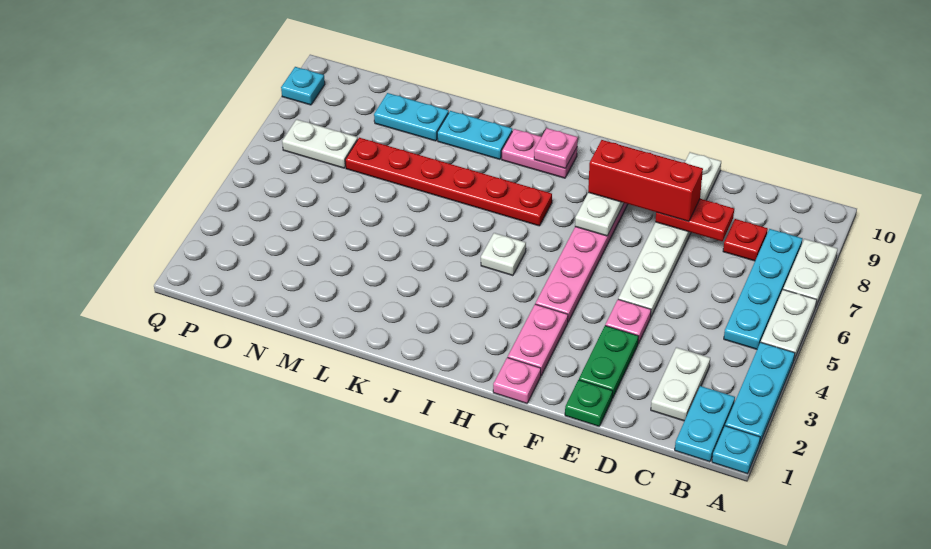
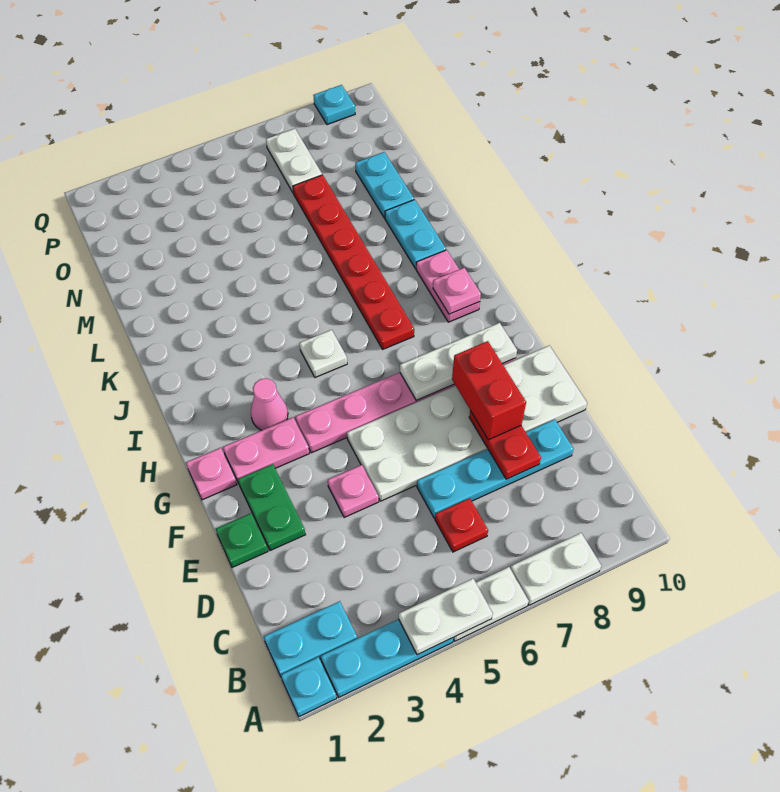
cyan 1x4 plate [724,229,803,349] -> cyan 1x4 plate moved to [417,419,574,518]
white 1x2 plate [651,347,710,421] -> white 1x2 plate moved to [399,579,493,655]
red 1x1 plate [723,219,768,261] -> red 1x1 plate moved to [435,498,488,552]
green 1x2 plate [579,326,639,398] -> green 1x2 plate turned to [238,464,305,551]
white 1x6 plate [618,152,721,316] -> white 2x6 plate [347,345,587,501]
red 1x3 brick [588,140,703,222] -> red 1x2 brick [452,341,526,440]
none -> pink 1x1 cone [251,378,288,430]

